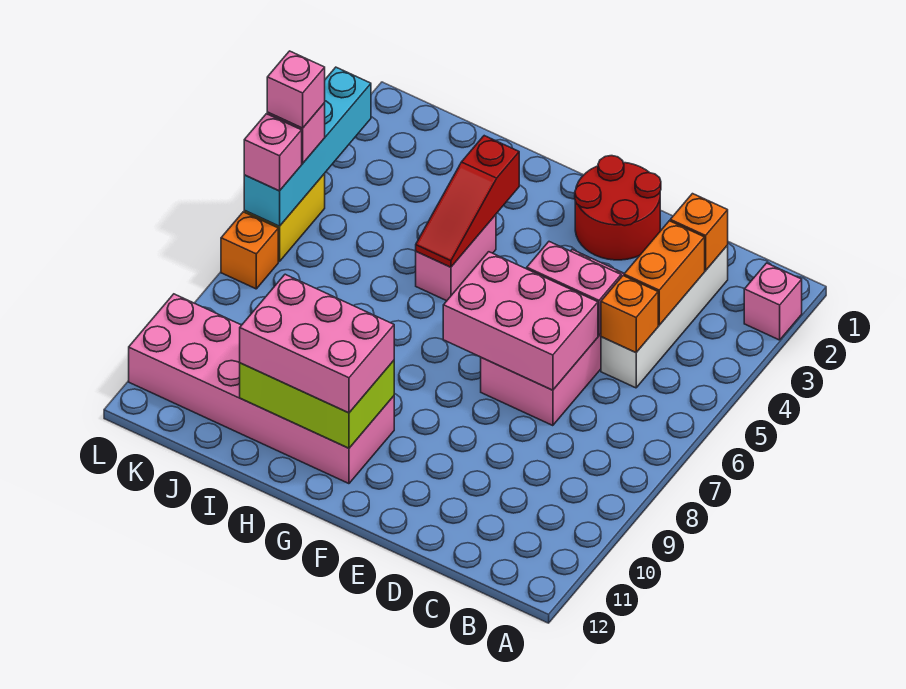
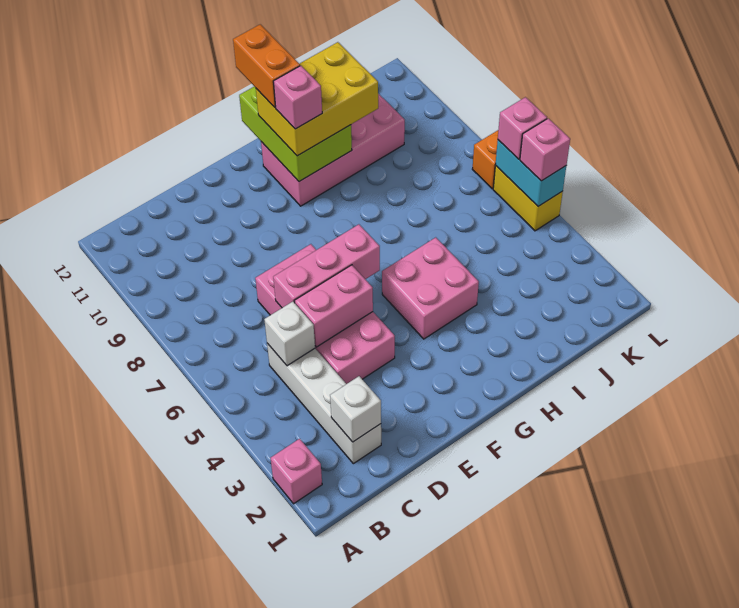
orange 1x1 brick [670,194,728,270] -> white 1x1 brick [330,376,381,442]
orange 1x2 brick [624,221,705,325] -> orange 1x2 brick moved to [233,24,300,107]
orange 1x1 brick [601,276,658,353] -> white 1x1 brick [264,302,315,366]
pink 2x3 brick [443,252,598,390] -> pink 1x3 brick [273,224,380,308]
red 2x2 round brick [575,156,661,260] -> none
pink 2x6 brick [129,294,394,484] -> pink 2x4 brick [261,94,405,206]
lime 2x3 brick [240,361,394,448] -> lime 2x3 brick turned to [239,87,352,181]
pink 2x3 brick [240,274,394,413] -> yellow 2x3 brick [256,42,378,156]
red 1x3 slope [416,136,519,267] -> none
pink 1x2 brick [416,215,496,301] -> pink 2x2 brick [382,237,479,339]
cyan 1x4 brick [244,67,371,226] -> cyan 1x2 brick [495,140,566,206]
pink 1x1 brick [267,51,325,128] -> pink 1x1 brick moved to [273,66,322,129]

